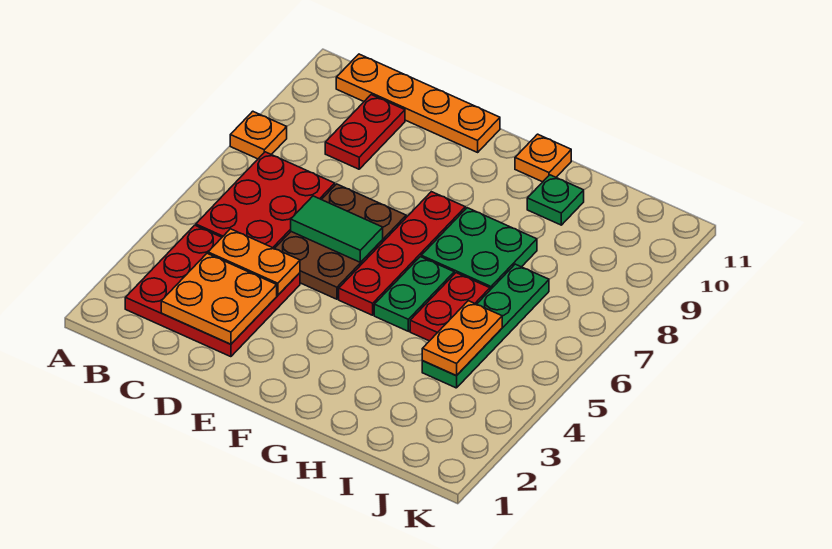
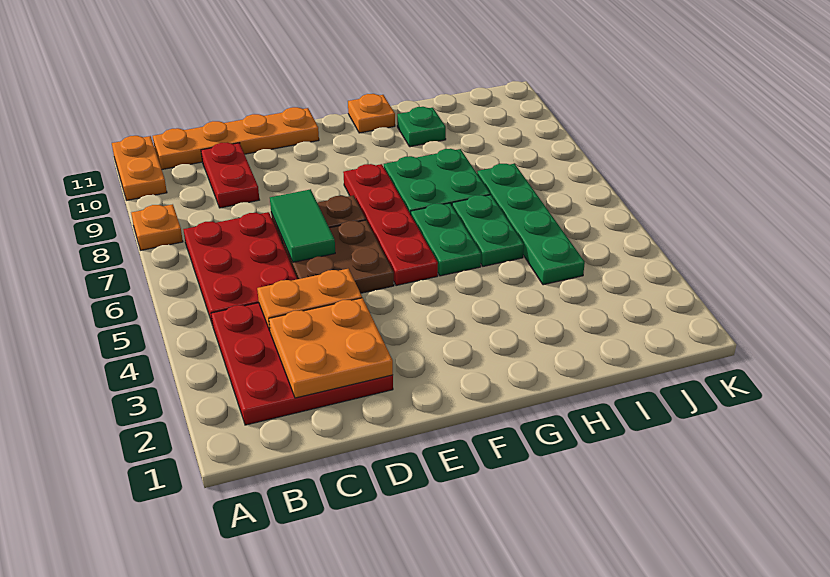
green 1x2 tile [291,196,383,262] -> green 1x2 tile turned to [270,189,335,262]
red 1x2 plate [410,273,490,341] -> green 1x2 plate [452,195,524,266]
orange 1x2 plate [422,301,502,376] -> orange 1x2 plate moved to [112,136,167,200]

